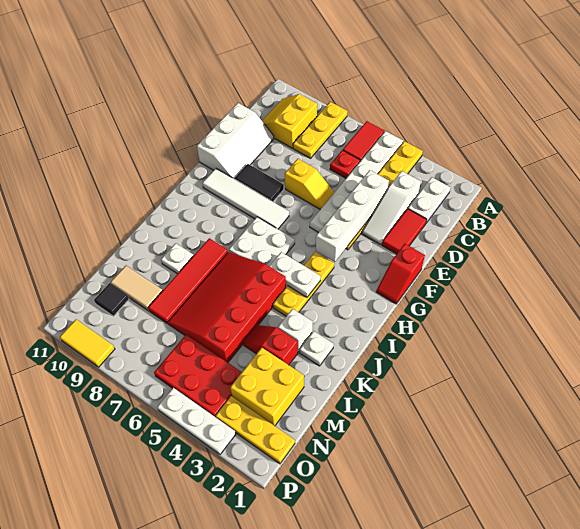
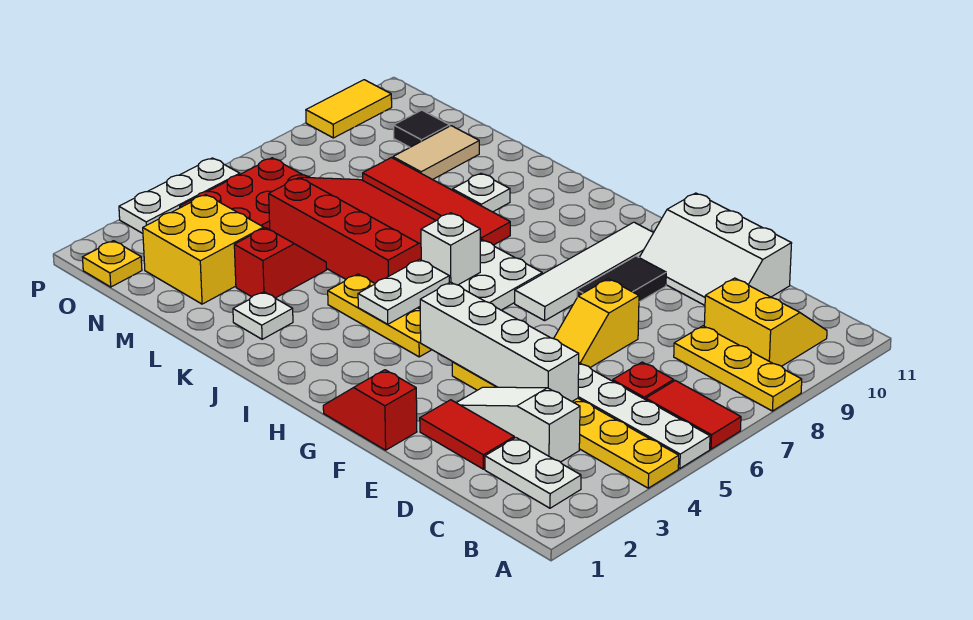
white 1x1 brick [278,309,313,352] -> white 1x1 brick moved to [421,213,480,285]
yellow 1x3 plate [216,396,295,464] -> yellow 1x1 plate [83,241,142,287]

